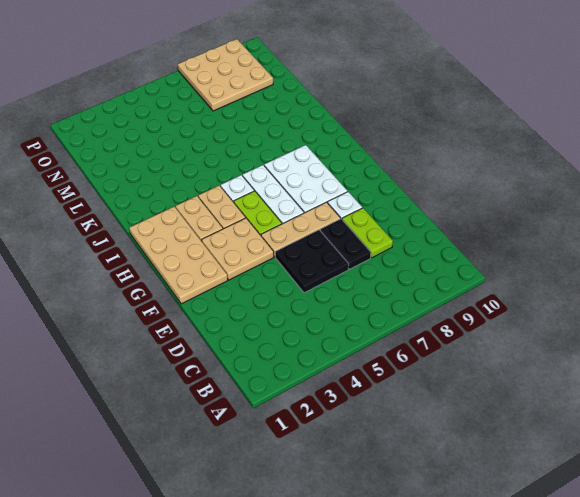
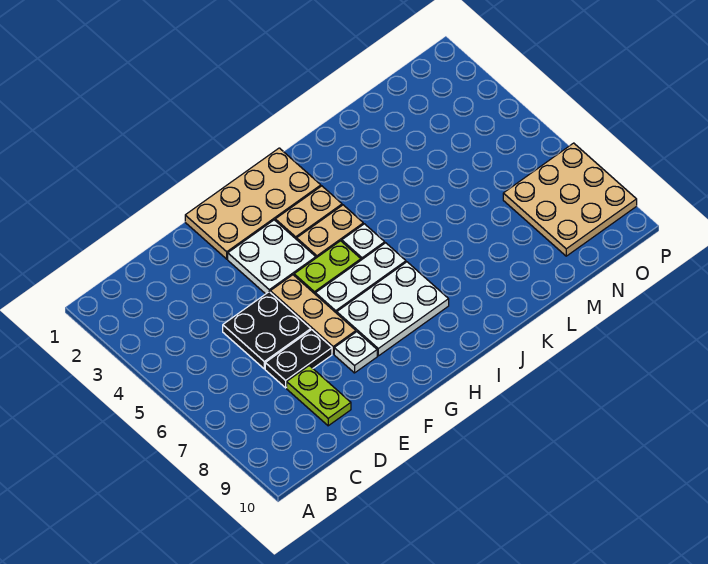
lime 1x2 plate [342,208,393,258] -> lime 1x2 plate turned to [287,366,351,426]
tan 2x2 plate [202,218,274,280] -> white 2x2 plate [228,220,316,294]

